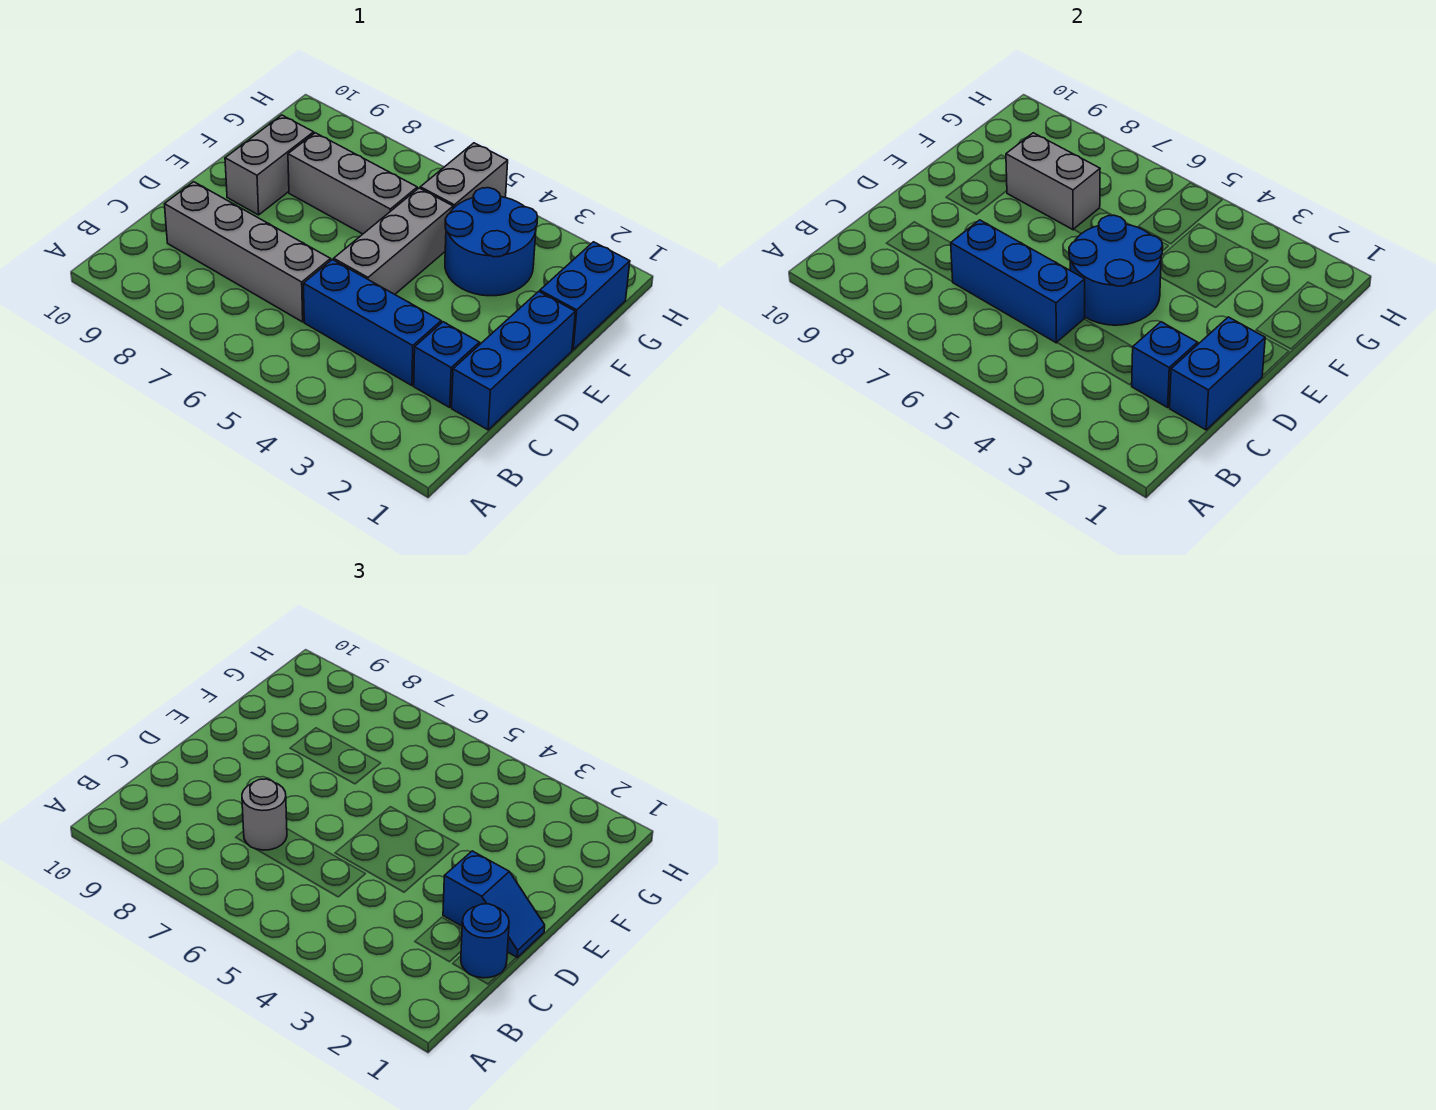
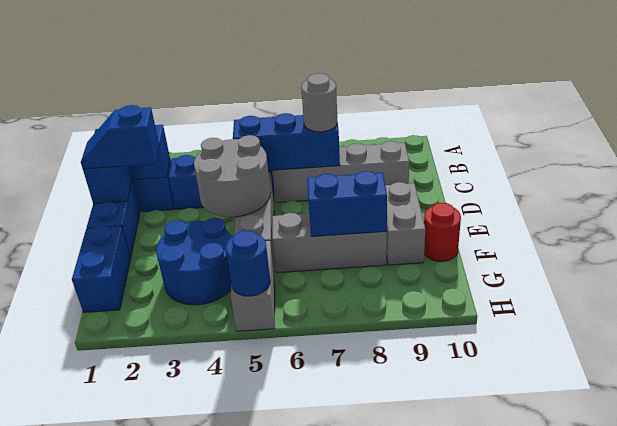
blue 1x1 round brick [461,904,509,978] -> blue 1x1 round brick moved to [225,230,270,296]
blue 2x2 round brick [1069,215,1163,325] -> grey 2x2 round brick [194,135,271,217]
grey 1x2 brick [1006,133,1100,230] -> blue 1x2 brick [307,171,387,236]
none -> red 1x1 round brick [424,203,461,261]

